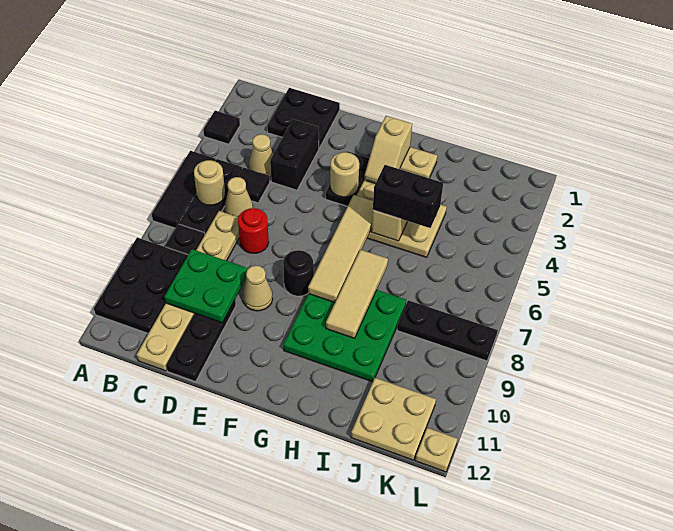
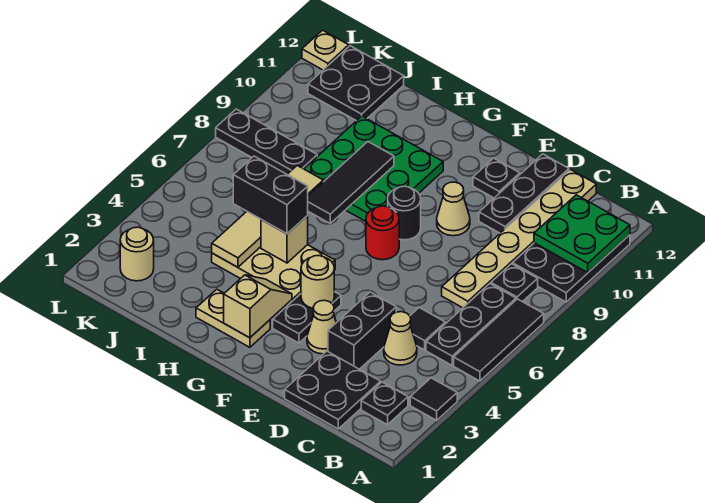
none -> black 1x1 plate [361,382,408,425]
tan 1x1 round brick [194,160,225,205] -> tan 1x1 round brick moved to [120,227,154,281]
tan 1x1 cone [225,177,253,217] -> tan 1x1 cone moved to [307,300,336,354]
green 2x2 plate [164,249,248,323] -> green 2x2 plate moved to [534,195,630,273]
red 1x1 round brick [238,208,269,253] -> red 1x1 round brick moved to [366,206,399,260]
none -> black 1x1 plate [473,158,520,198]
tan 1x4 tile [308,195,373,302] -> tan 1x4 tile moved to [212,166,323,267]
tan 1x3 tile [326,250,388,338] -> black 1x3 tile [308,142,394,224]
tan 2x2 plate [351,378,436,460] -> black 2x2 plate [308,46,404,121]

